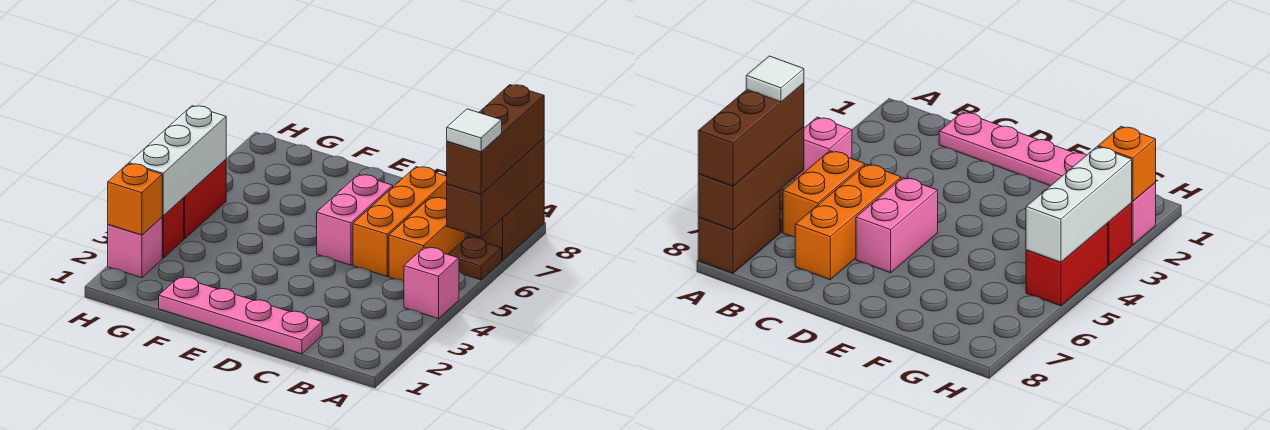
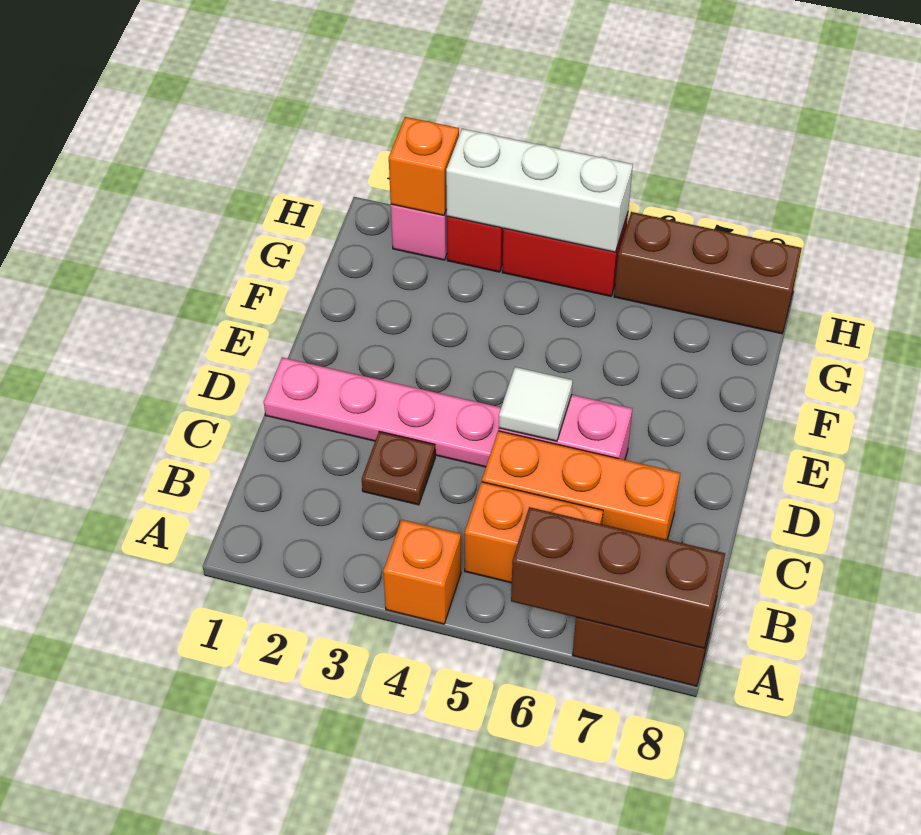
pink 1x1 brick [404,247,459,319] -> orange 1x1 brick [383,520,461,624]
brown 1x1 plate [448,237,502,280] -> brown 1x1 plate moved to [362,432,435,505]
brown 1x3 brick [447,85,544,194] -> brown 1x3 brick moved to [614,212,802,334]
white 1x1 tile [447,109,502,152] -> white 1x1 tile moved to [499,367,573,441]
pink 1x4 plate [159,277,322,354] -> pink 1x4 plate turned to [264,357,501,467]

